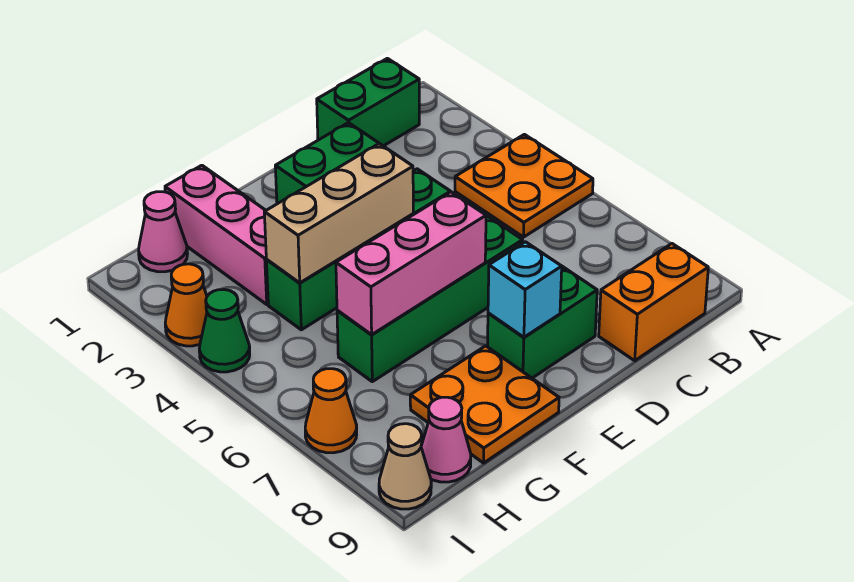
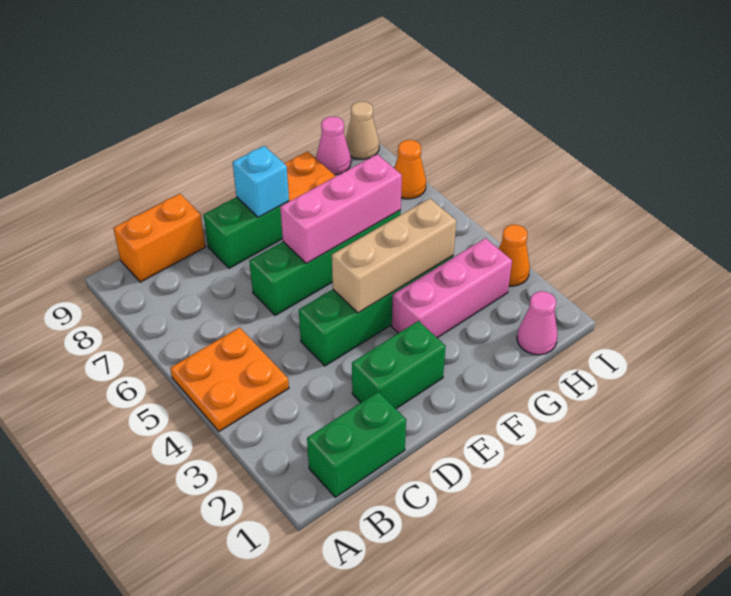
pink 1x3 brick [165,165,268,304] -> pink 1x3 brick turned to [392,238,512,338]
green 1x1 cone [199,290,250,372] -> none

